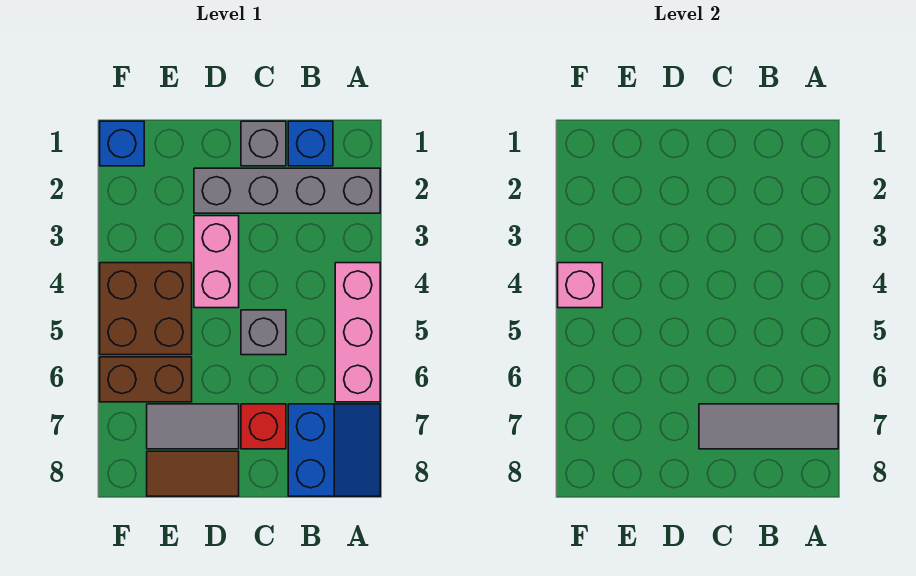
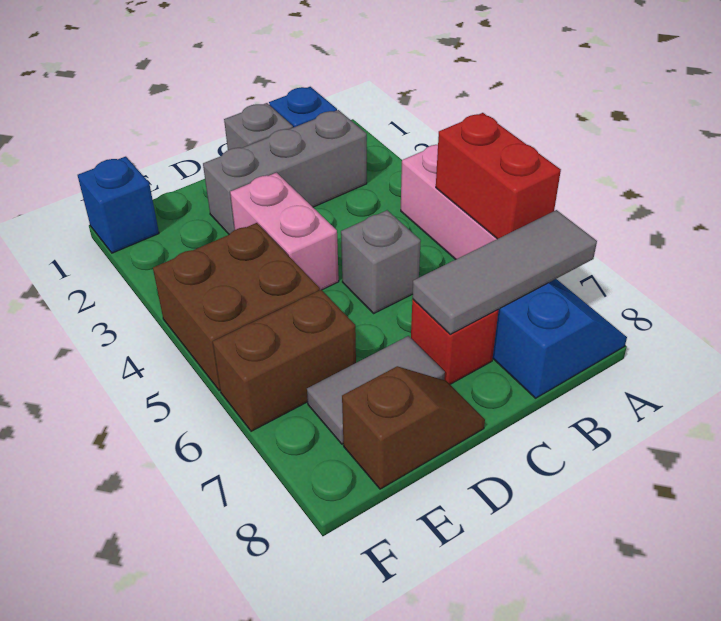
grey 1x4 brick [194,168,380,213] -> grey 1x3 brick [203,110,367,234]
none -> red 1x2 brick [436,113,561,239]
brown 1x2 tile [147,451,239,496] -> brown 1x2 slope [342,366,485,489]
pink 1x1 brick [558,263,602,308] -> none

